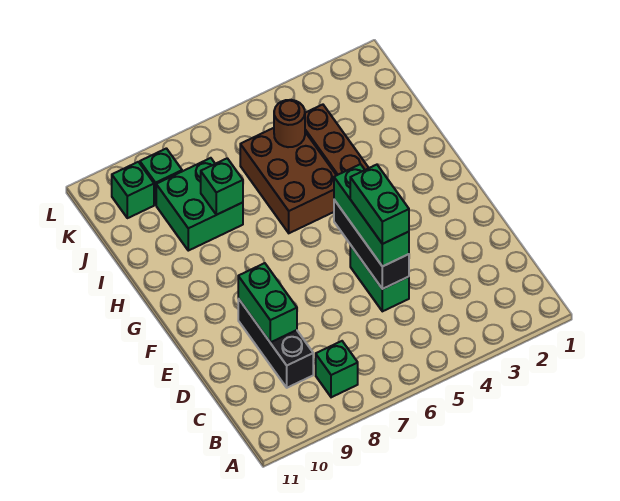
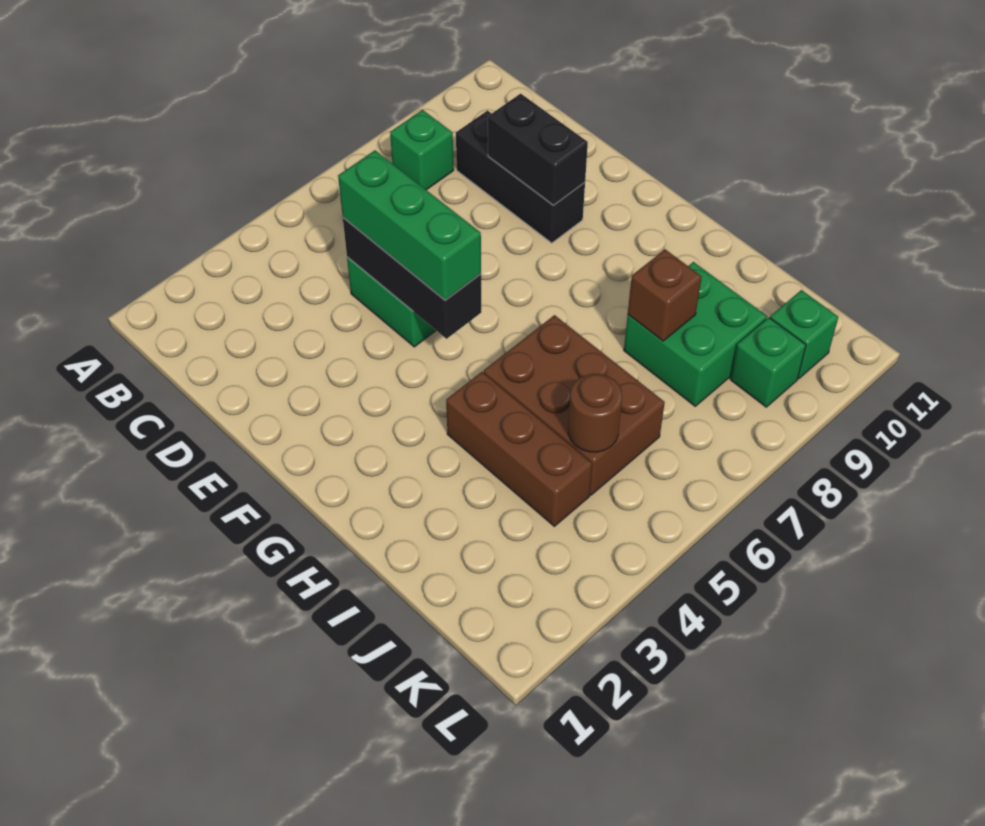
green 1x2 brick [350,165,409,244] -> none
green 1x2 brick [238,263,297,342] -> black 1x2 brick [488,94,588,205]
green 1x1 brick [201,158,243,215] -> brown 1x1 brick [628,250,702,341]

